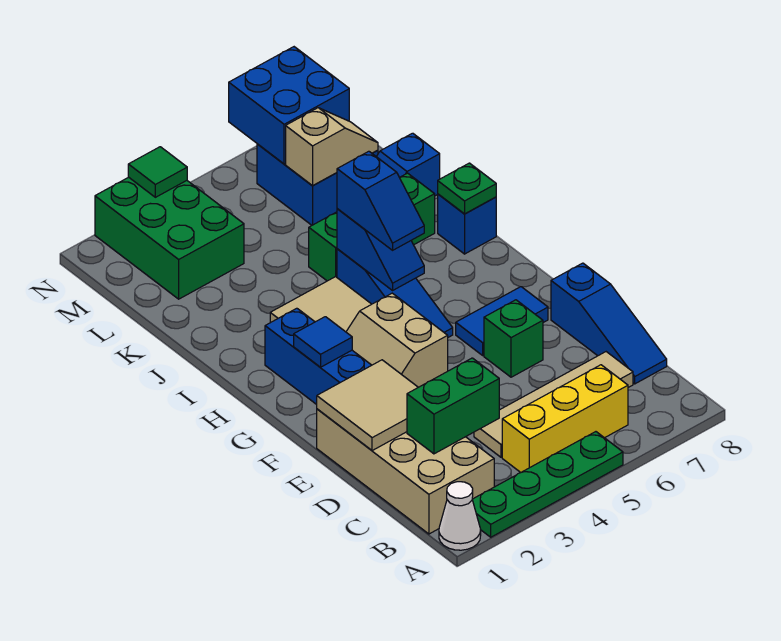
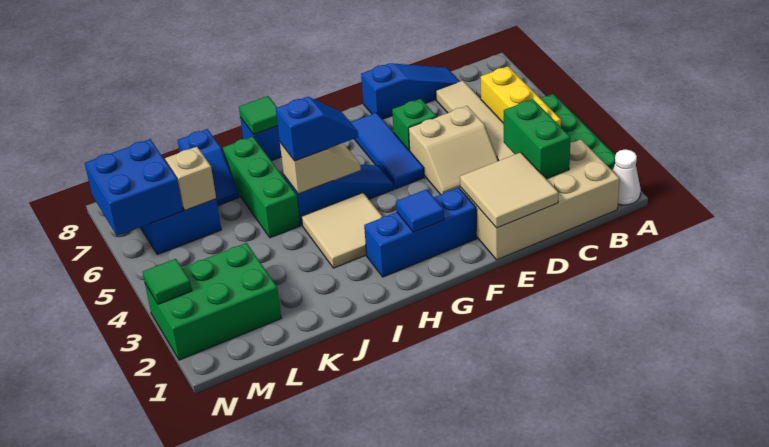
tan 2x2 slope [346,293,448,387] -> tan 2x2 slope moved to [409,106,498,195]
blue 1x2 tile [456,287,548,355] -> blue 1x3 tile [351,113,424,189]
blue 1x2 slope [337,209,424,290] -> tan 1x2 slope [280,143,361,194]
green 1x1 plate [438,163,496,214] -> green 1x1 tile [239,96,278,134]

